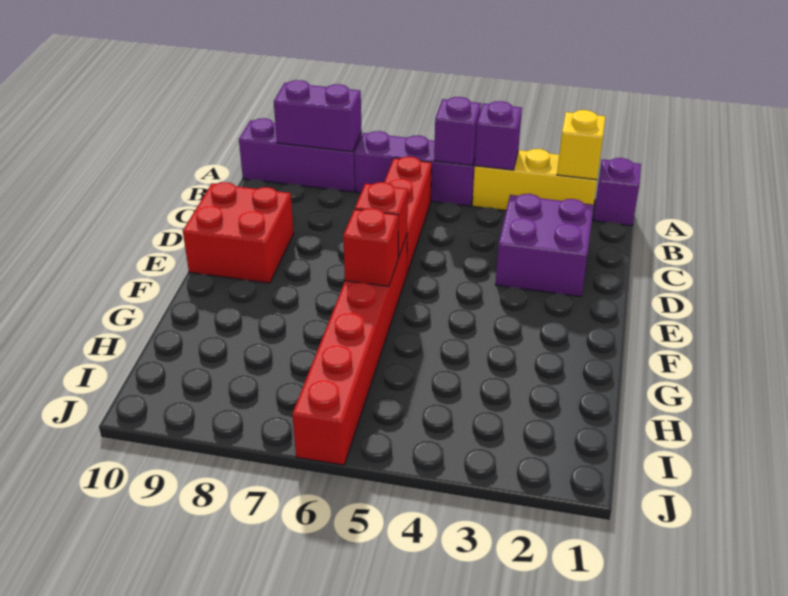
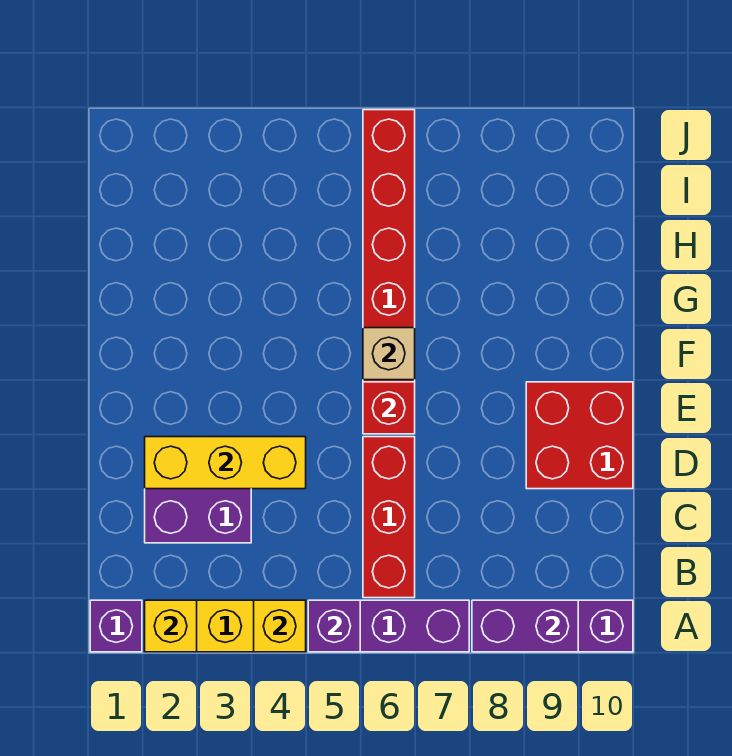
purple 1x1 brick [475,101,522,170] -> yellow 1x1 brick [254,600,306,652]
none -> yellow 1x3 brick [145,437,306,489]
red 1x1 brick [343,208,398,286] -> tan 1x1 brick [363,328,415,380]

